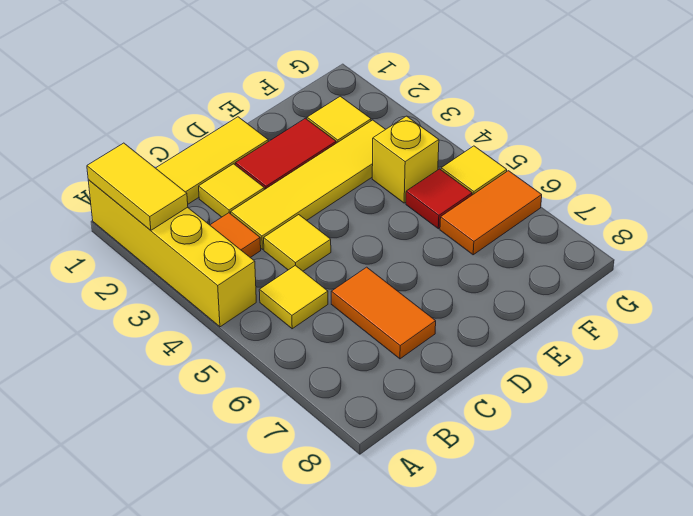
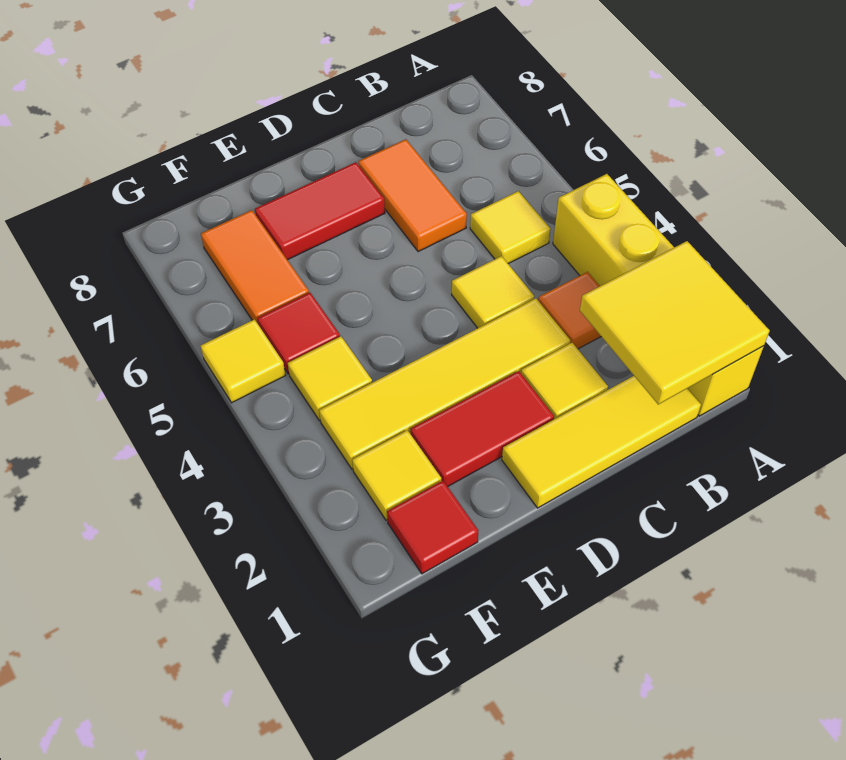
yellow 1x2 tile [87,143,188,230] -> yellow 2x2 tile [580,241,770,404]
none -> red 1x2 tile [255,162,385,260]
none -> red 1x1 tile [387,481,478,574]
yellow 1x1 brick [372,116,439,203] -> yellow 1x1 tile [288,336,372,421]
orange 1x2 tile [440,171,542,255] -> orange 1x2 tile turned to [201,210,309,325]

